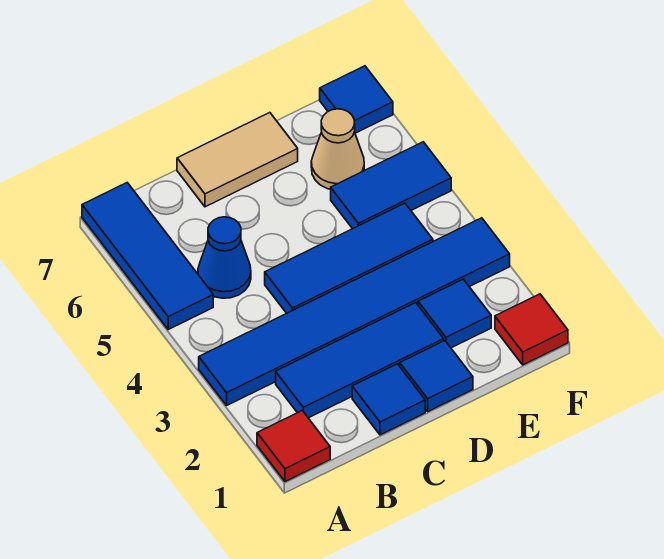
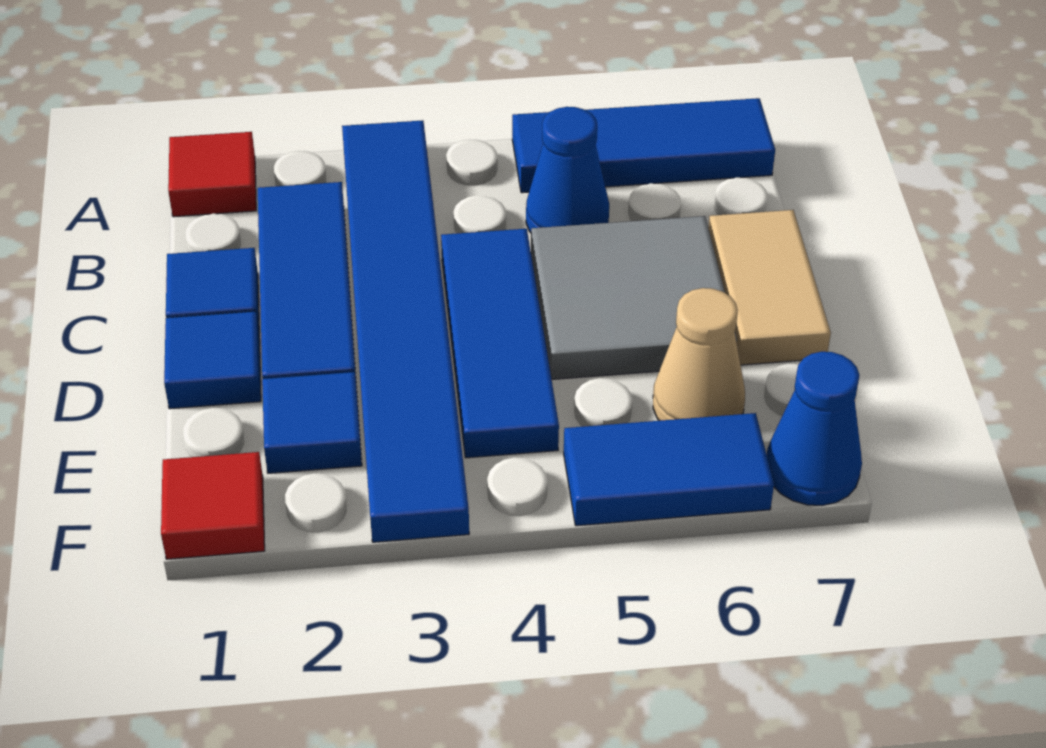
none -> grey 2x2 tile [531,216,737,379]
blue 1x2 tile [331,142,451,229] -> blue 1x2 tile turned to [564,413,774,526]
blue 1x1 tile [320,66,393,133] -> blue 1x1 cone [767,352,862,505]

